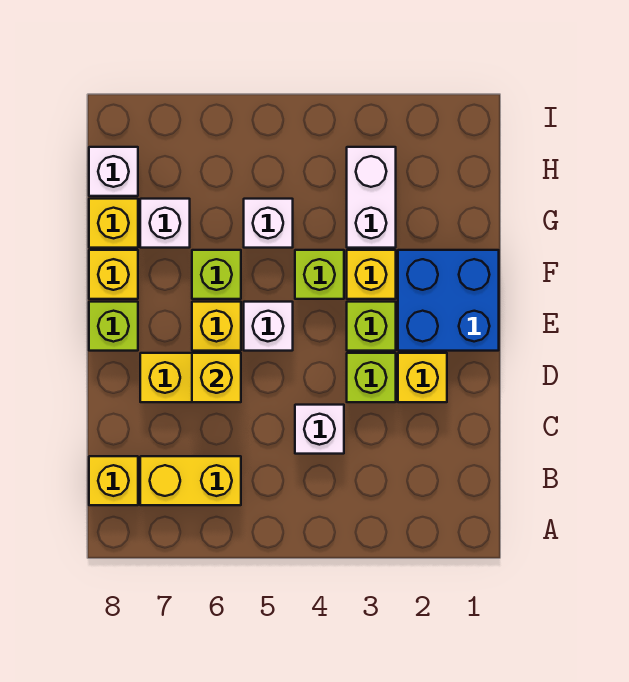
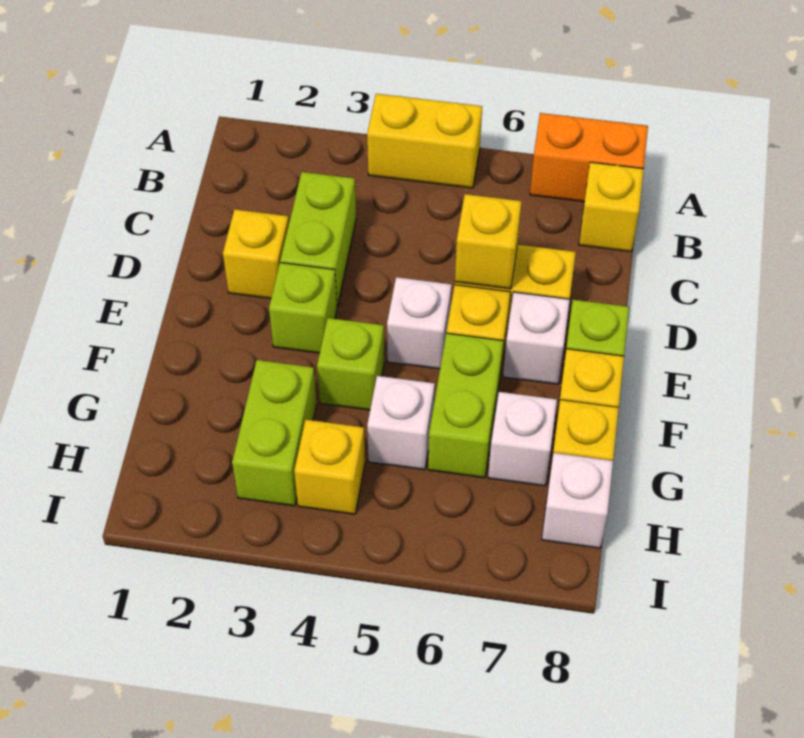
none -> orange 1x2 brick [530,113,648,202]
yellow 1x2 brick [140,456,241,505] -> yellow 1x2 brick moved to [367,94,482,188]
white 1x1 brick [295,405,344,454] -> white 1x1 brick moved to [503,292,570,384]
lime 1x1 brick [347,353,396,402] -> lime 1x2 brick [280,172,356,307]
blue 2x2 brick [398,250,499,351] -> none
yellow 1x1 brick [347,250,396,299] -> yellow 1x1 brick moved to [294,420,365,514]
lime 1x1 brick [192,250,241,299] -> lime 1x2 brick [428,333,503,478]
white 1x2 brick [347,147,396,248] -> lime 1x2 brick [232,360,317,506]

